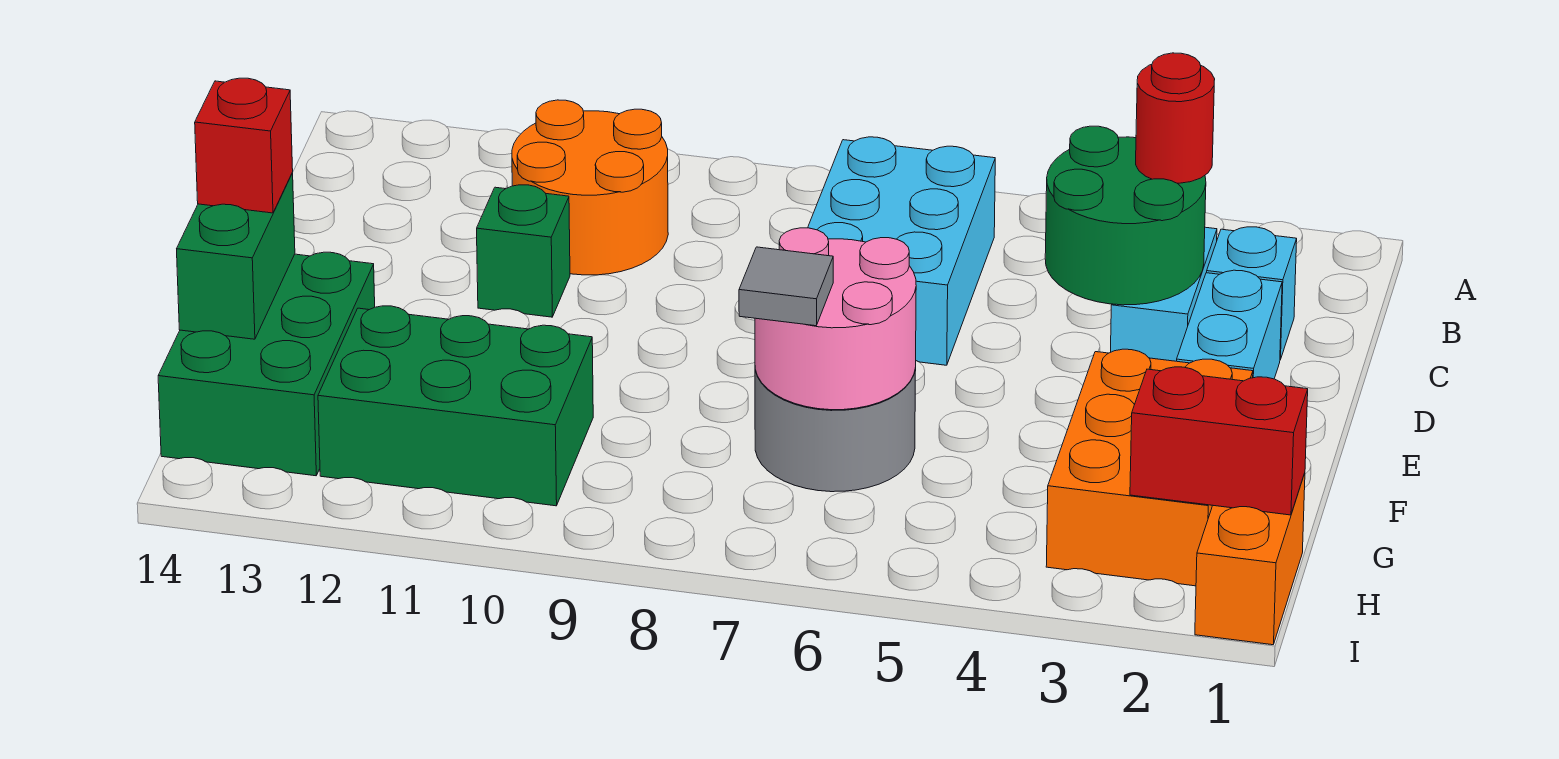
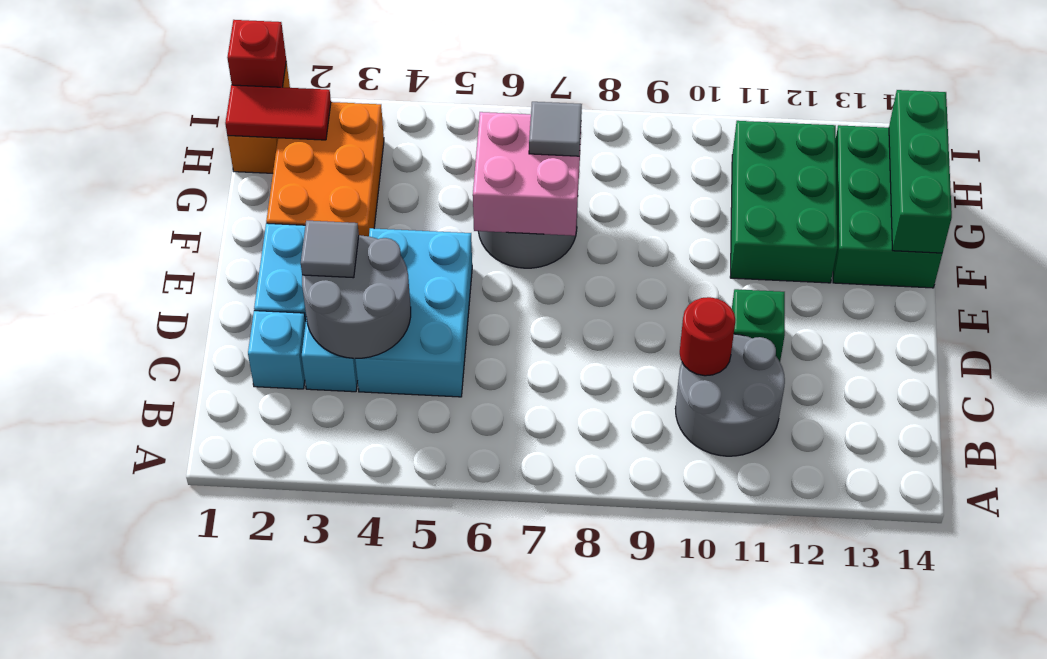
cyan 2x3 brick [808,137,995,365] -> cyan 2x3 brick moved to [355,228,472,397]
orange 2x2 round brick [512,100,668,275] -> grey 2x2 round brick [675,334,785,456]
green 2x2 round brick [1045,126,1206,305] -> grey 2x2 round brick [302,235,411,359]
red 1x1 round brick [1136,53,1215,183] -> red 1x1 round brick moved to [680,297,736,376]
none -> grey 1x1 tile [301,221,359,278]
pink 2x2 round brick [755,228,916,410] -> pink 2x2 brick [473,112,581,236]
green 1x2 brick [177,173,295,339] -> green 1x3 brick [889,90,952,253]
red 1x1 brick [195,78,293,213] -> red 1x1 brick moved to [227,20,286,87]
green 2x3 brick [318,306,593,506] -> green 2x3 brick turned to [730,121,837,283]
red 1x2 brick [1130,367,1308,515] -> red 1x2 tile [225,85,331,140]

